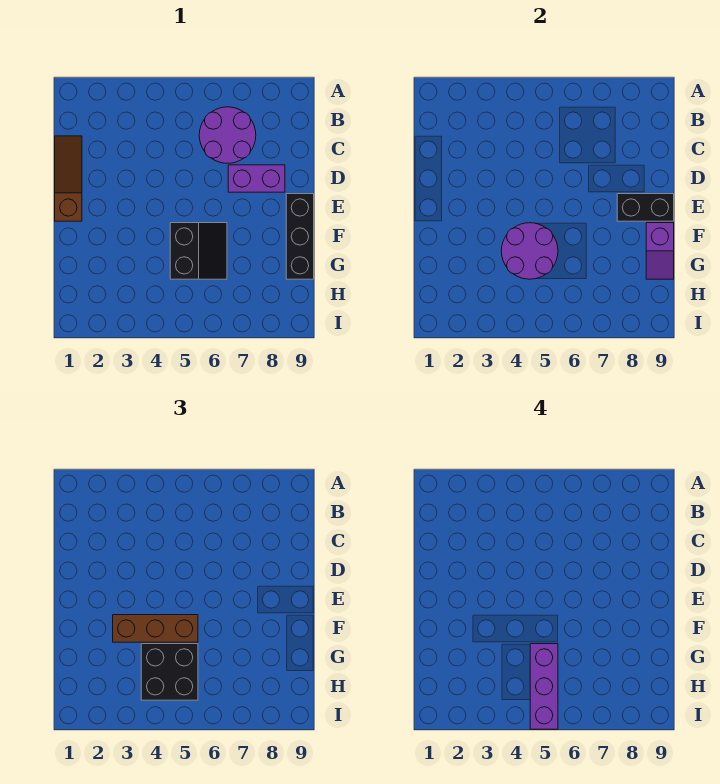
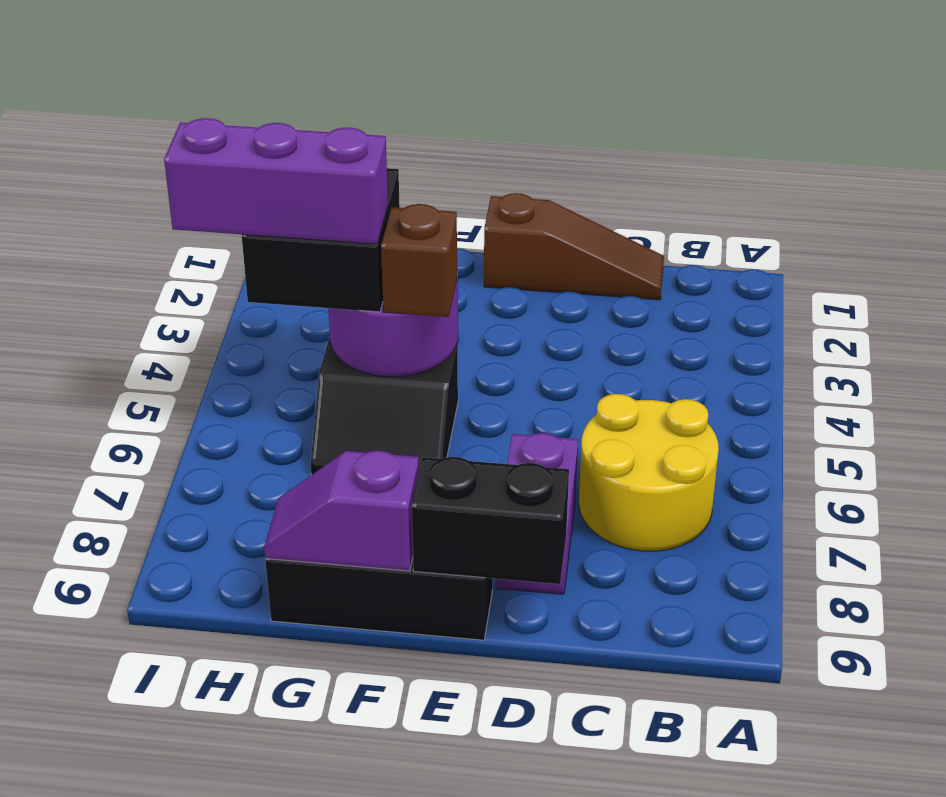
purple 2x2 round brick [199,107,256,163] -> yellow 2x2 round brick [579,394,719,551]
black 1x2 brick [617,194,674,221] -> black 1x2 brick turned to [412,457,569,584]
brown 1x3 brick [113,615,198,642] -> brown 1x1 brick [381,204,457,317]

